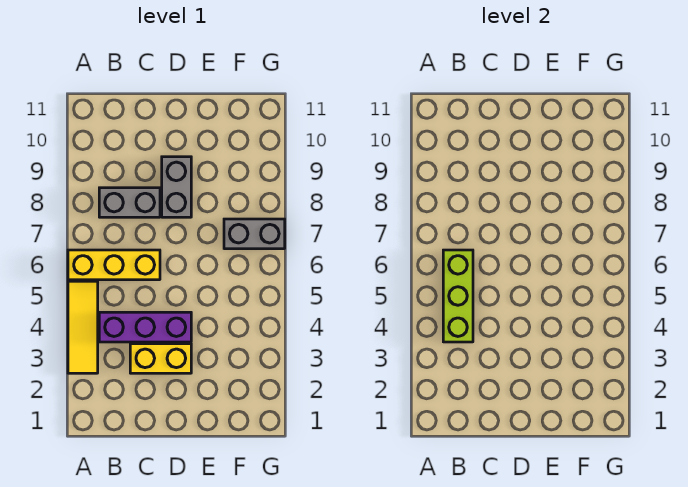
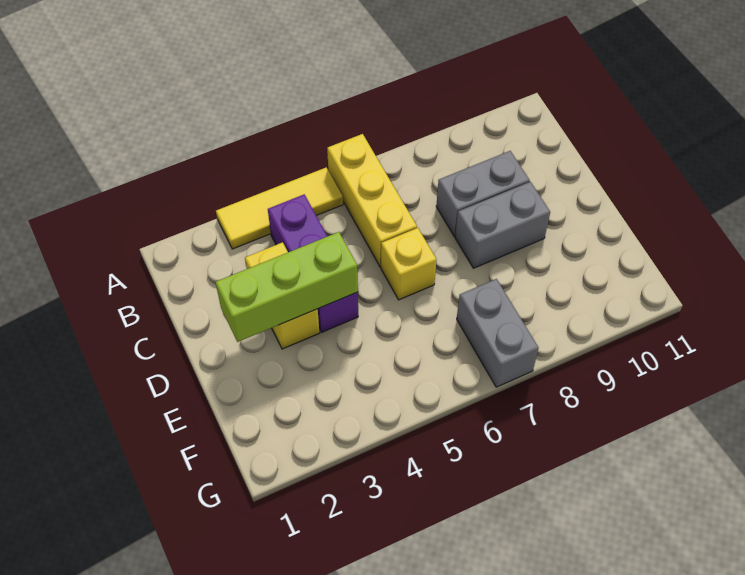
lime 1x3 brick [443,250,473,342] -> lime 1x3 brick moved to [216,232,358,342]
grey 1x2 brick [99,188,160,217] -> grey 1x2 brick turned to [436,151,530,236]
none -> yellow 1x1 brick [381,228,436,300]

